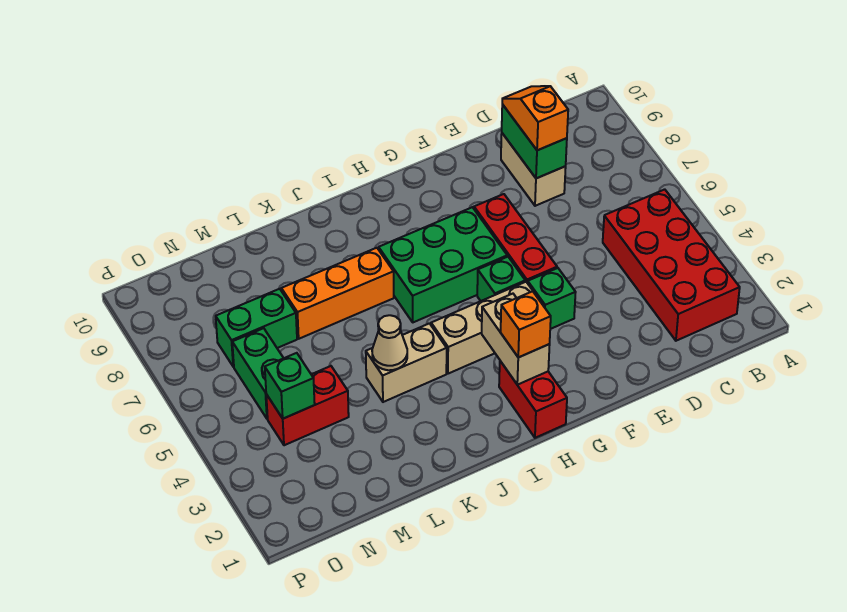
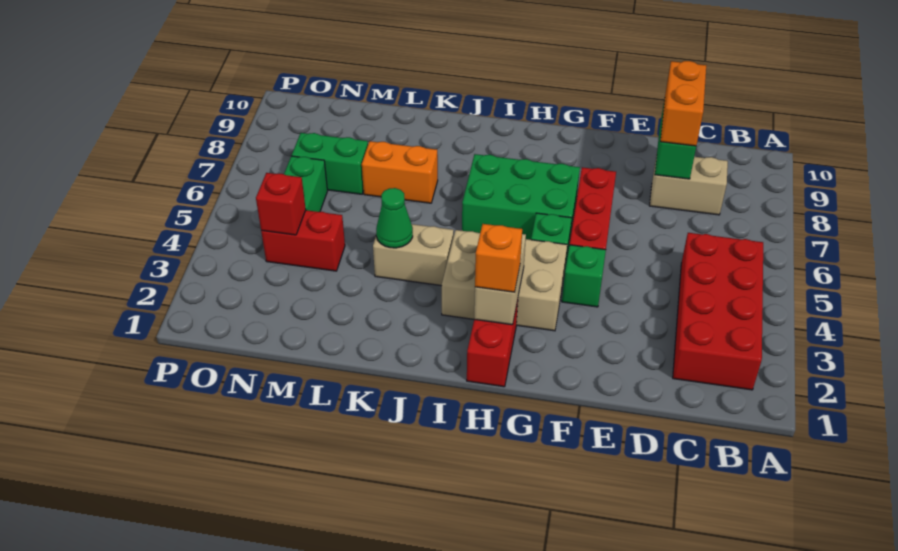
tan 1x2 brick [501,133,566,206] -> tan 1x2 brick turned to [650,156,728,215]
orange 1x2 slope [502,86,568,150] -> orange 1x2 brick [660,61,706,146]
tan 1x3 brick [431,282,543,374] -> tan 2x3 brick [442,230,567,331]
orange 1x3 brick [281,248,394,339] -> orange 1x2 brick [362,141,438,203]
tan 1x1 cone [372,315,407,370] -> green 1x1 cone [376,188,413,248]
green 1x1 brick [265,353,315,419] -> red 1x1 brick [256,173,306,235]

